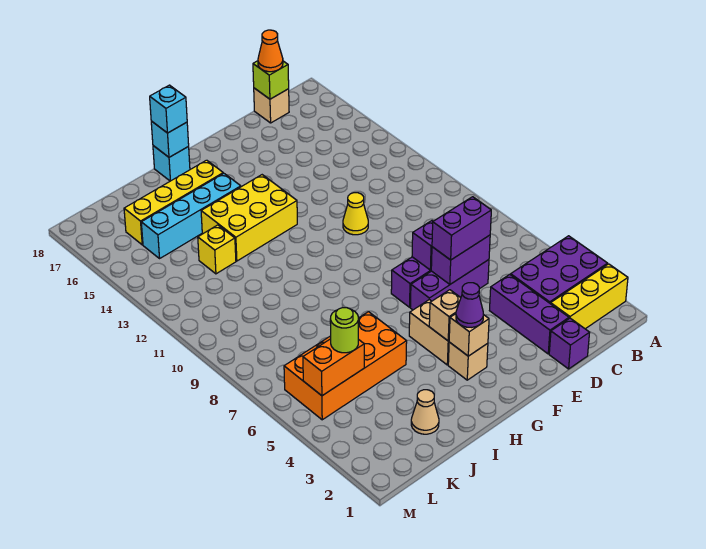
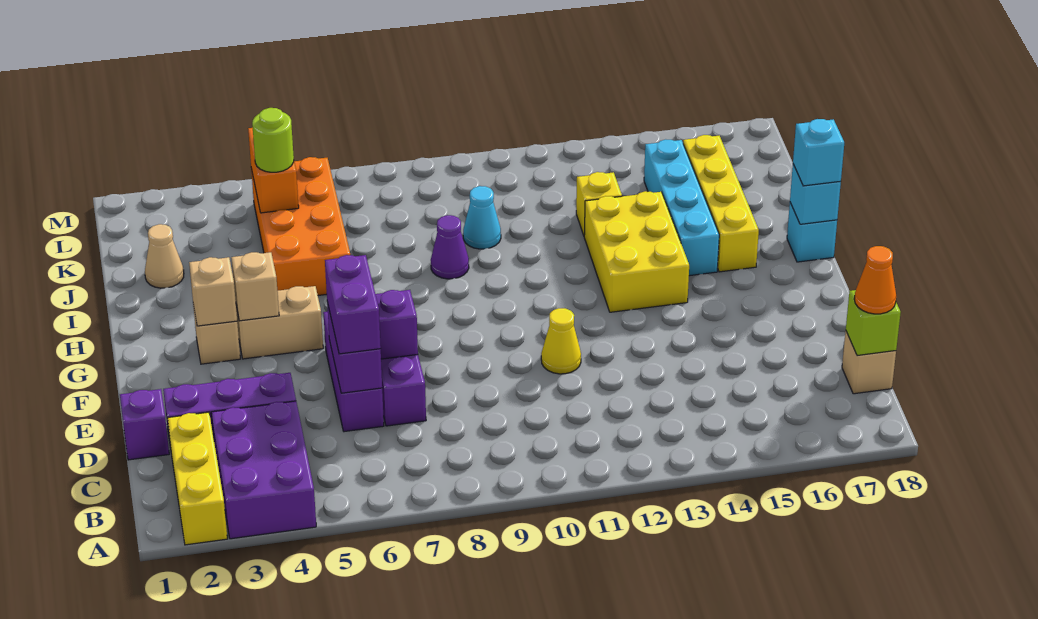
purple 1x1 cone [456,283,483,327] -> purple 1x1 cone moved to [431,215,469,279]
none -> cyan 1x1 cone [463,186,501,249]

